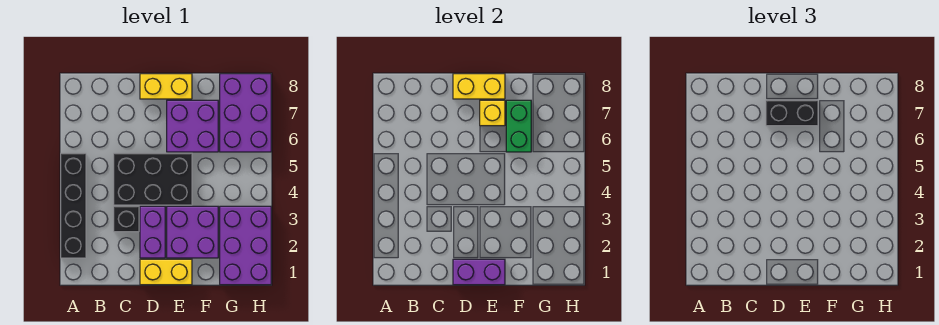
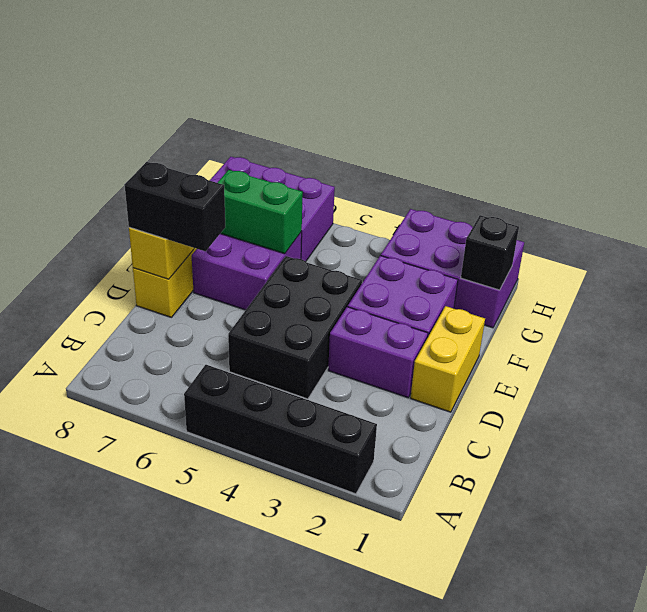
black 1x1 brick [114,206,139,232] -> black 1x1 brick moved to [461,215,519,290]
purple 1x2 brick [453,259,505,285] -> none
black 1x2 brick [766,100,818,126] -> black 1x2 brick turned to [125,162,225,251]
yellow 1x1 brick [480,100,505,126] -> none

